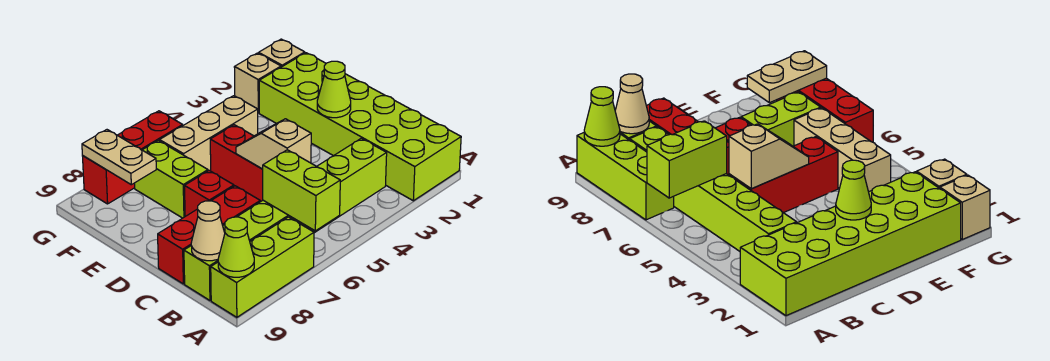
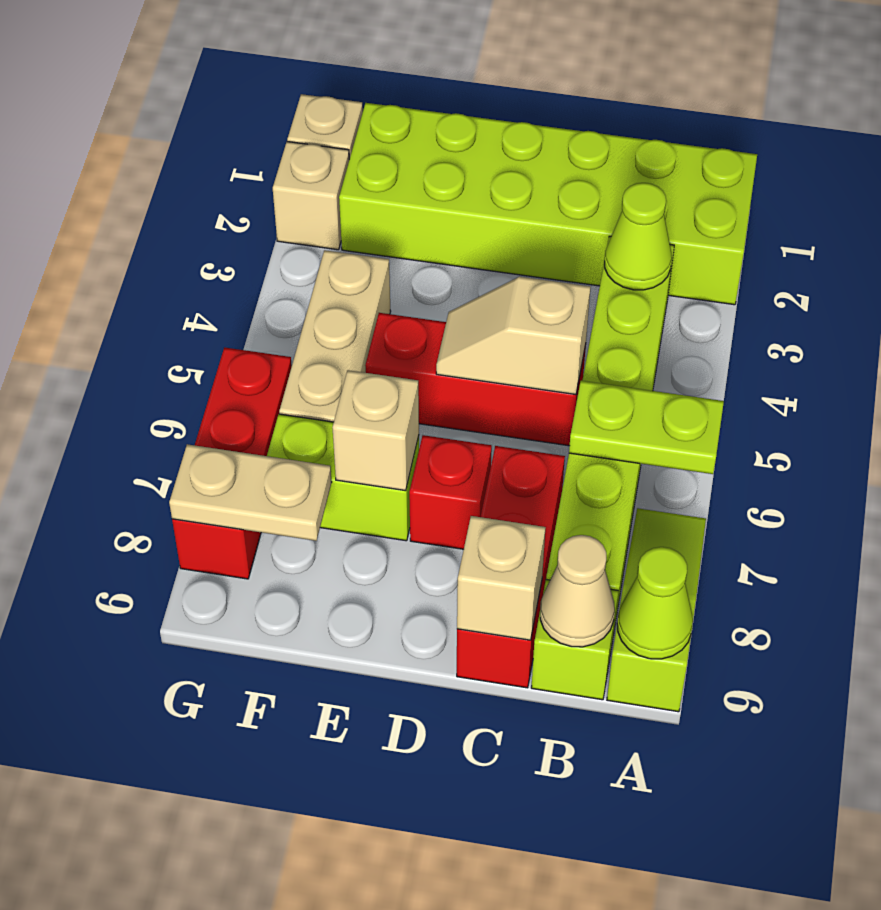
lime 1x2 brick [263,150,340,231] -> lime 1x2 plate [569,381,724,474]
lime 1x3 brick [211,217,314,317] -> lime 1x3 slope [607,508,706,712]
none -> tan 1x1 brick [457,516,546,640]
lime 1x1 cone [317,61,351,118] -> lime 1x1 cone moved to [605,183,672,290]
none -> tan 1x1 brick [332,370,419,491]

